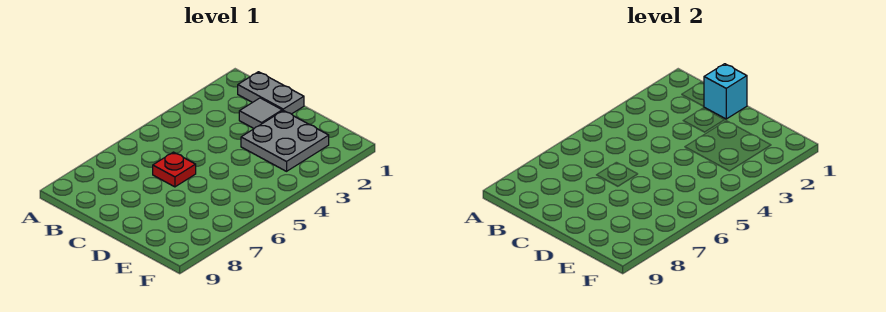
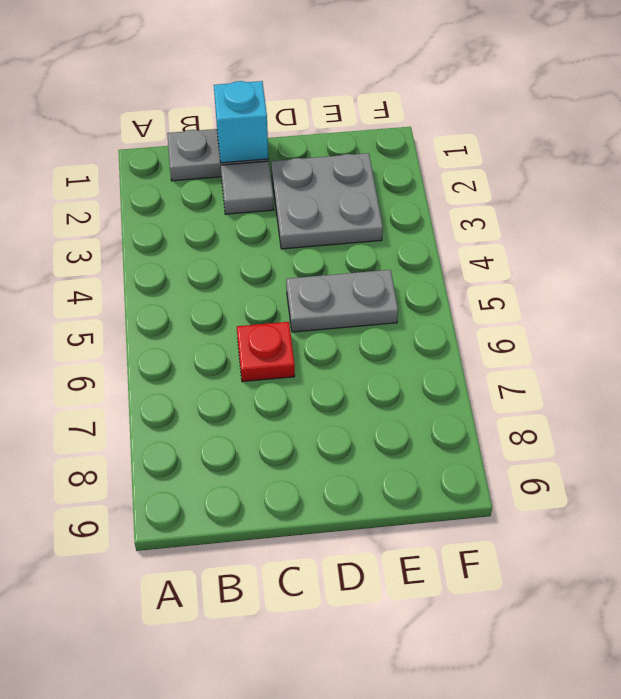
none -> grey 1x2 plate [286,270,398,332]

